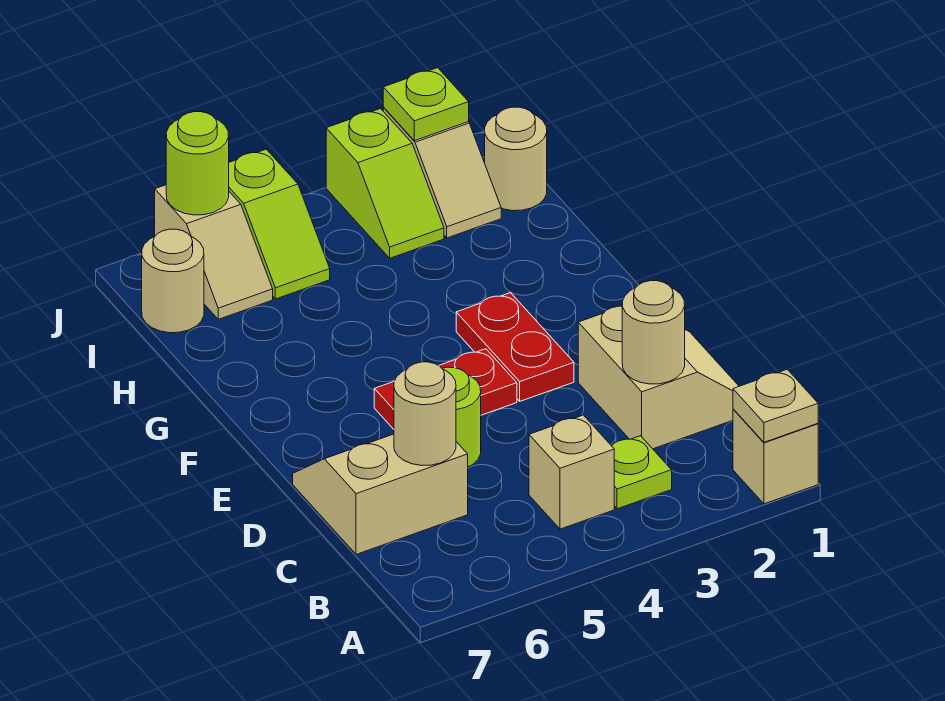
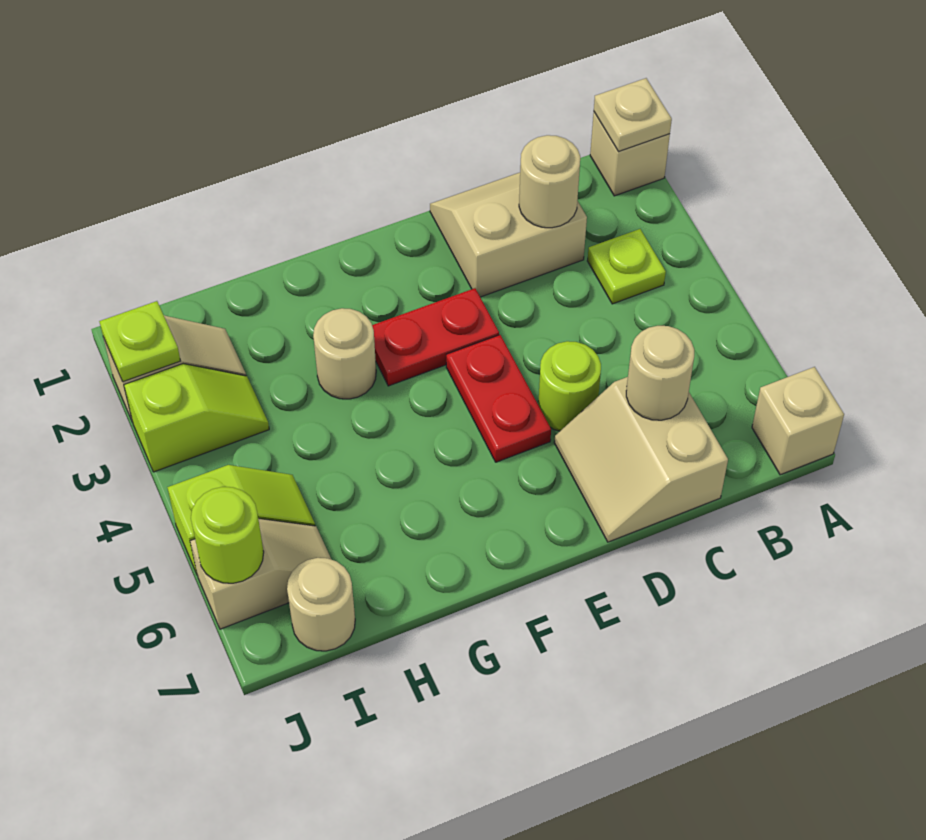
tan 1x1 brick [529,415,614,529] -> tan 1x1 brick moved to [752,367,844,475]
tan 1x1 round brick [485,107,547,211] -> tan 1x1 round brick moved to [313,308,376,399]

